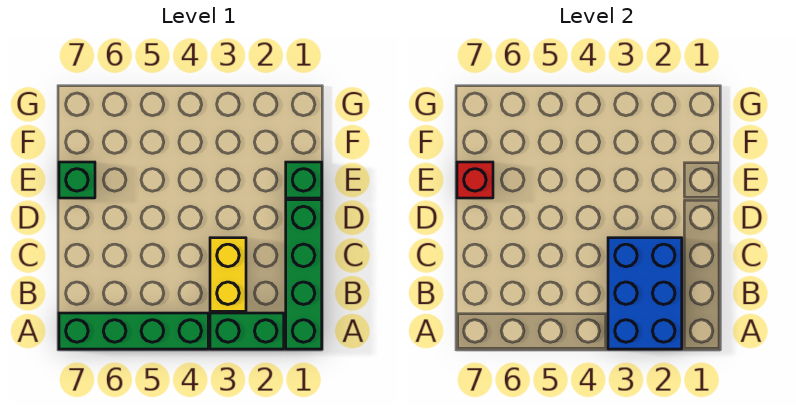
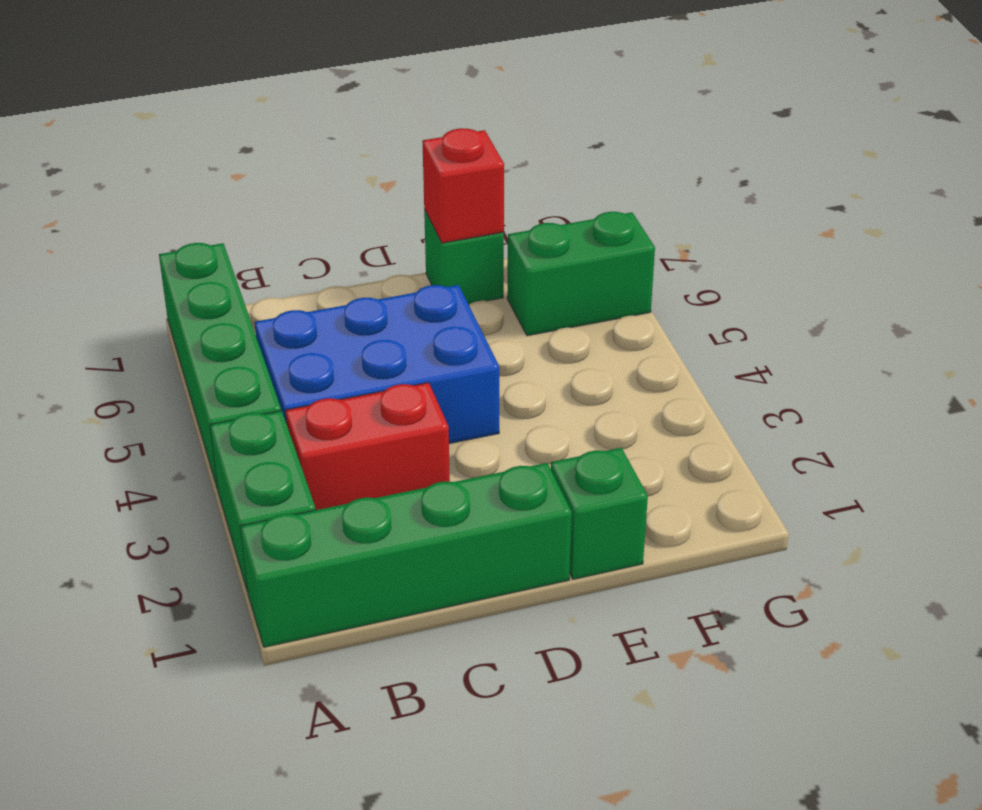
blue 2x3 brick [608,238,682,349] -> blue 2x3 brick moved to [255,285,499,444]
yellow 1x2 brick [210,238,246,311] -> red 1x2 brick [285,383,450,510]
none -> green 1x2 brick [507,212,655,336]

